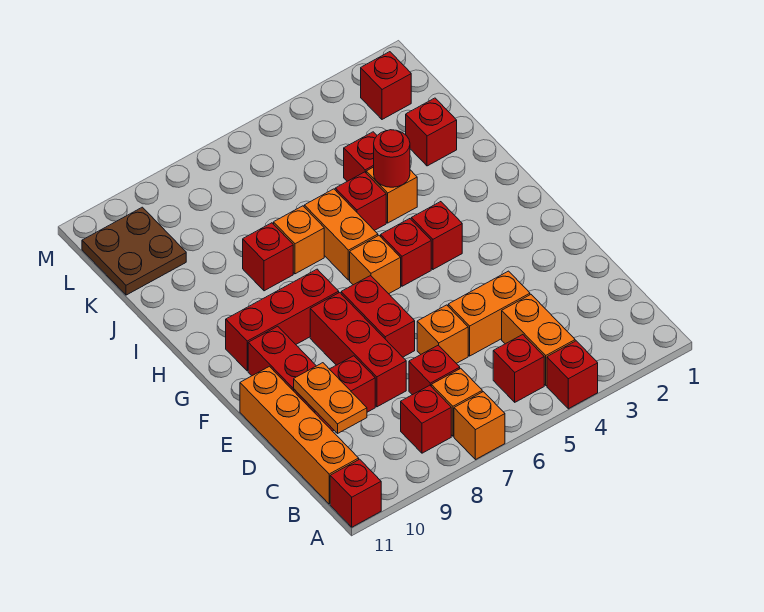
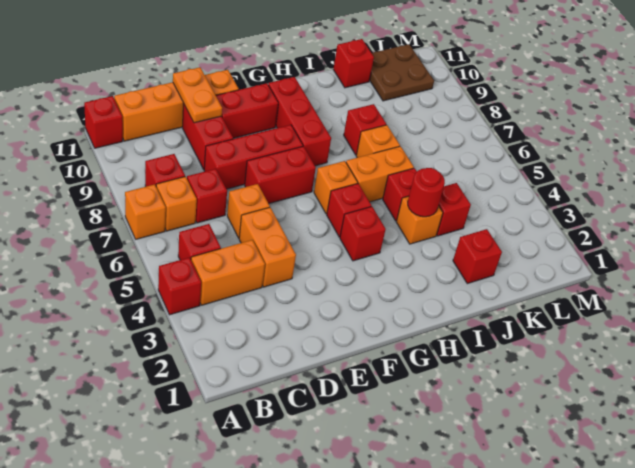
orange 1x2 plate [294,363,367,433] -> orange 1x2 plate turned to [173,67,222,123]
red 1x1 brick [361,52,411,119] -> red 1x1 brick moved to [333,39,374,88]

